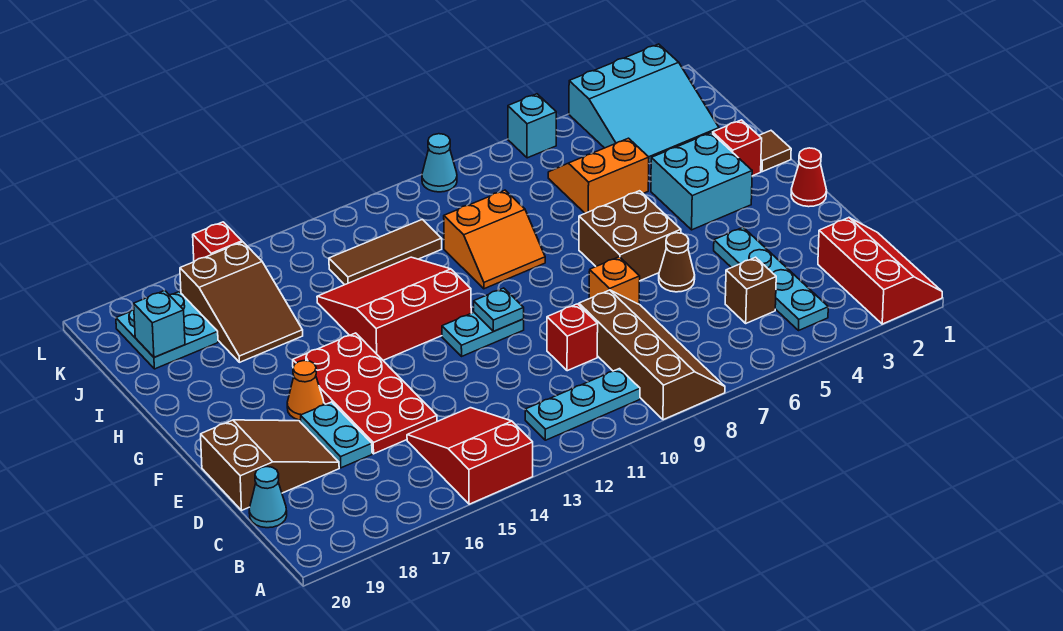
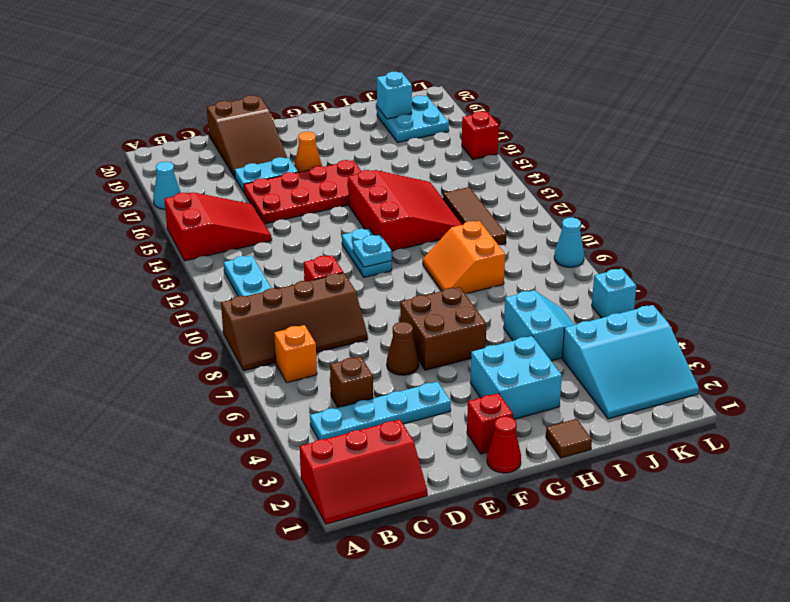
cyan 1x1 cone [249,467,287,528] -> cyan 1x1 cone moved to [153,161,181,209]
orange 1x1 brick [589,257,640,304] -> orange 1x1 brick moved to [274,325,317,383]
red 1x1 brick [713,120,762,176] -> red 1x1 brick moved to [467,393,513,454]
orange 2x2 slope [548,138,649,213] -> cyan 2x2 slope [504,290,574,361]
brown 2x3 slope [180,242,303,362] -> none
cyan 3x3 slope [569,44,719,163] -> cyan 3x3 slope turned to [562,305,699,419]

